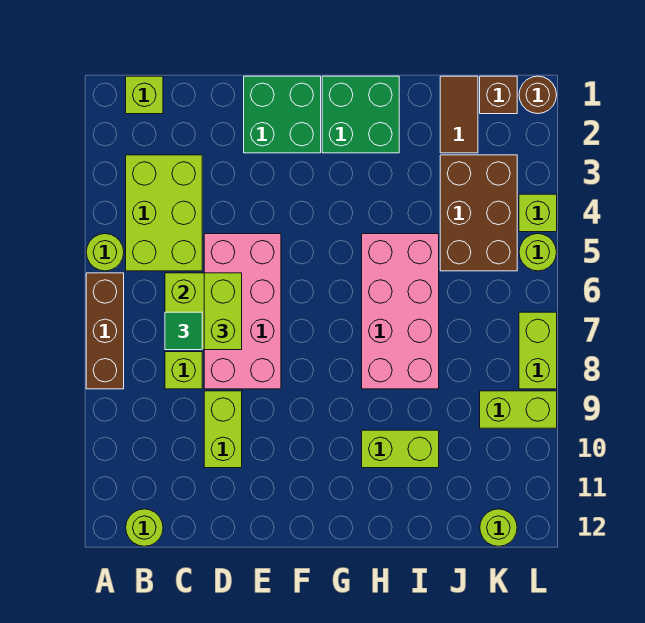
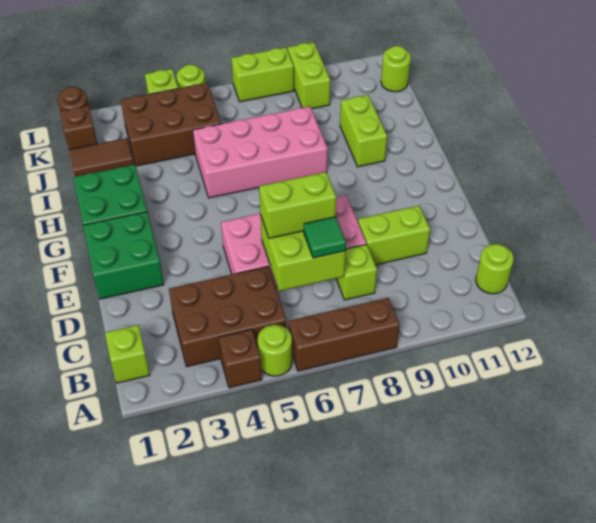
none -> brown 1x1 brick [219,329,262,388]
lime 2x3 brick [126,155,202,271] -> brown 2x3 brick [169,267,287,367]

